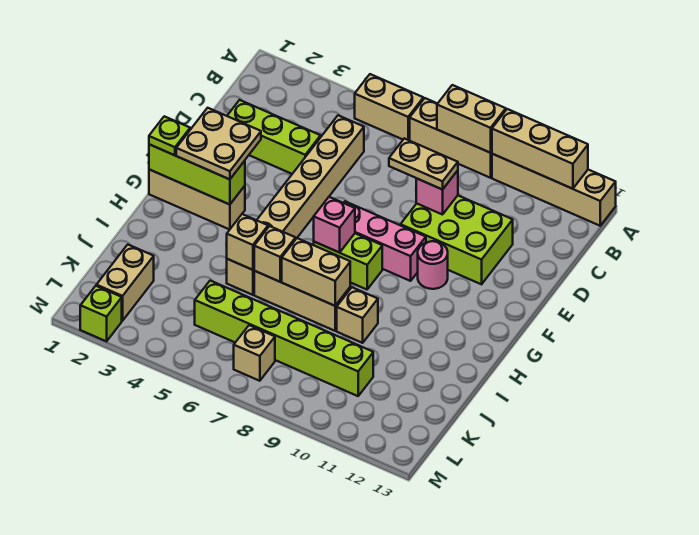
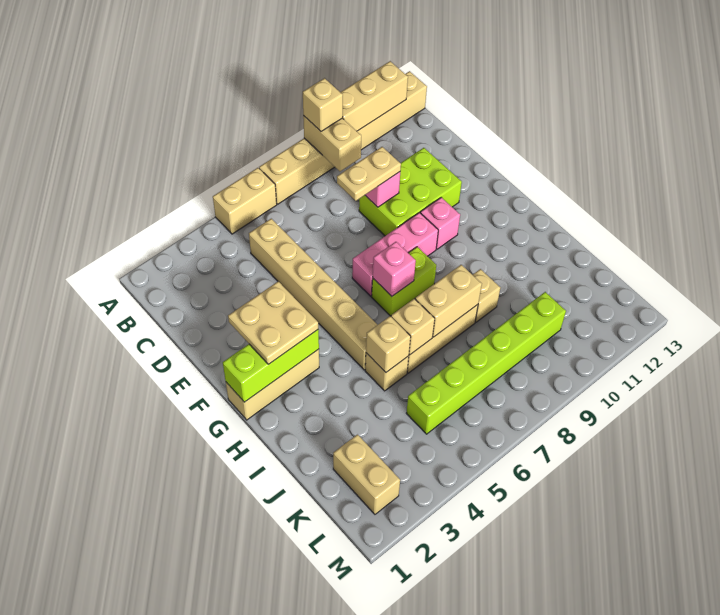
tan 1x2 brick [437,85,506,153] -> tan 1x2 brick turned to [303,116,361,171]
lime 1x3 brick [227,100,321,174] -> none
pink 1x1 round brick [418,241,448,289] -> pink 1x1 brick [420,197,460,249]
lime 1x1 plate [149,116,190,155] -> none
tan 1x1 brick [234,325,275,381] -> tan 1x1 brick moved to [303,78,343,131]
lime 1x1 brick [80,286,122,341] -> none

